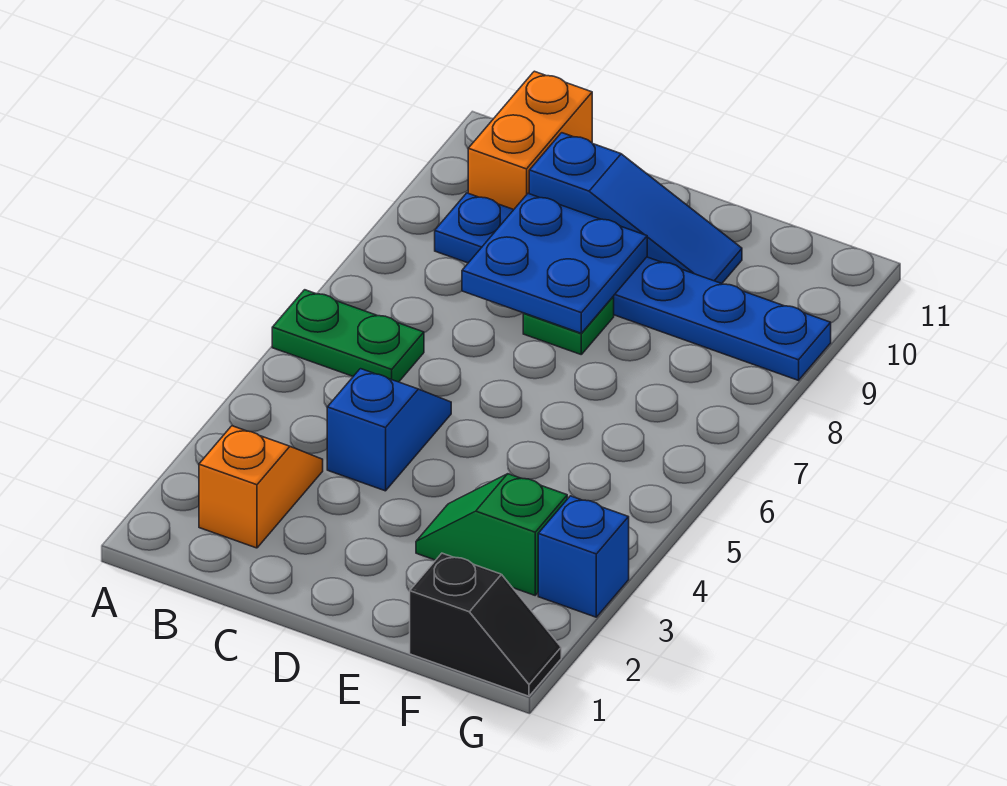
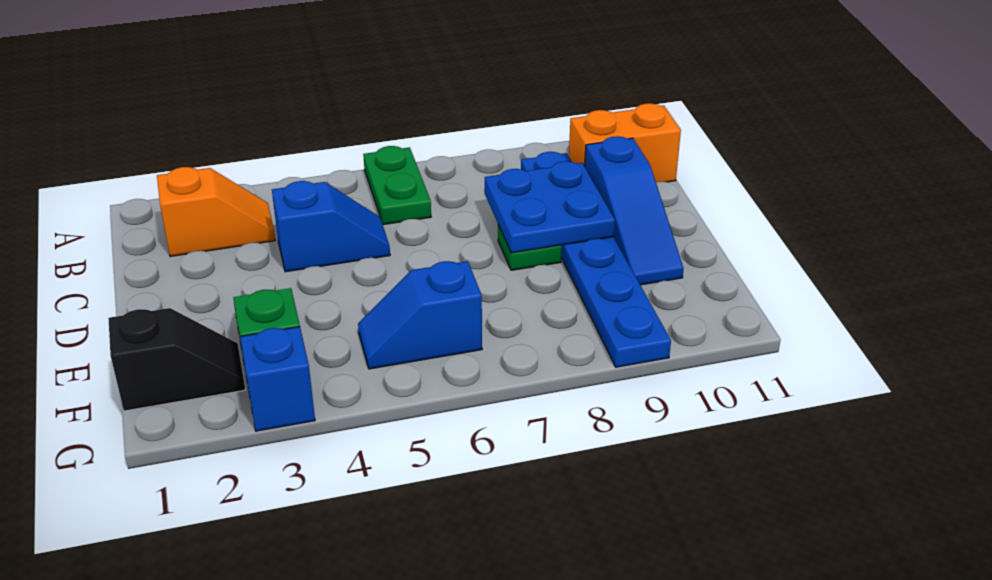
black 1x2 slope [410,553,561,696] -> black 1x2 slope turned to [108,308,245,411]
none -> blue 1x2 slope [358,261,482,369]

